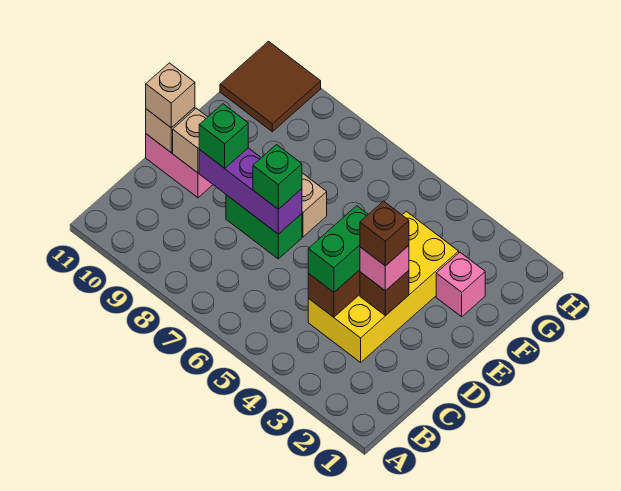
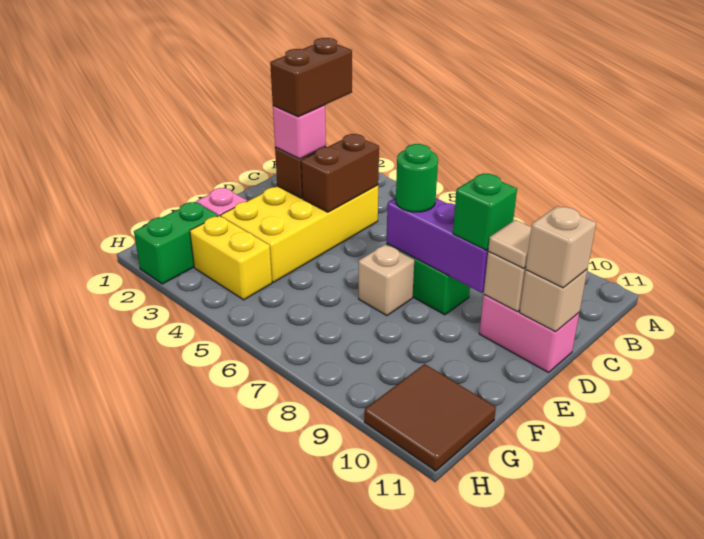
green 1x2 brick [308,206,368,292] -> green 1x2 brick moved to [134,202,218,284]
brown 1x1 brick [360,201,409,266] -> brown 1x2 brick [270,38,352,117]
green 1x1 brick [253,145,302,209] -> green 1x1 round brick [396,144,438,212]
none -> tan 1x1 tile [488,220,531,268]
none -> yellow 1x2 brick [190,216,272,300]

